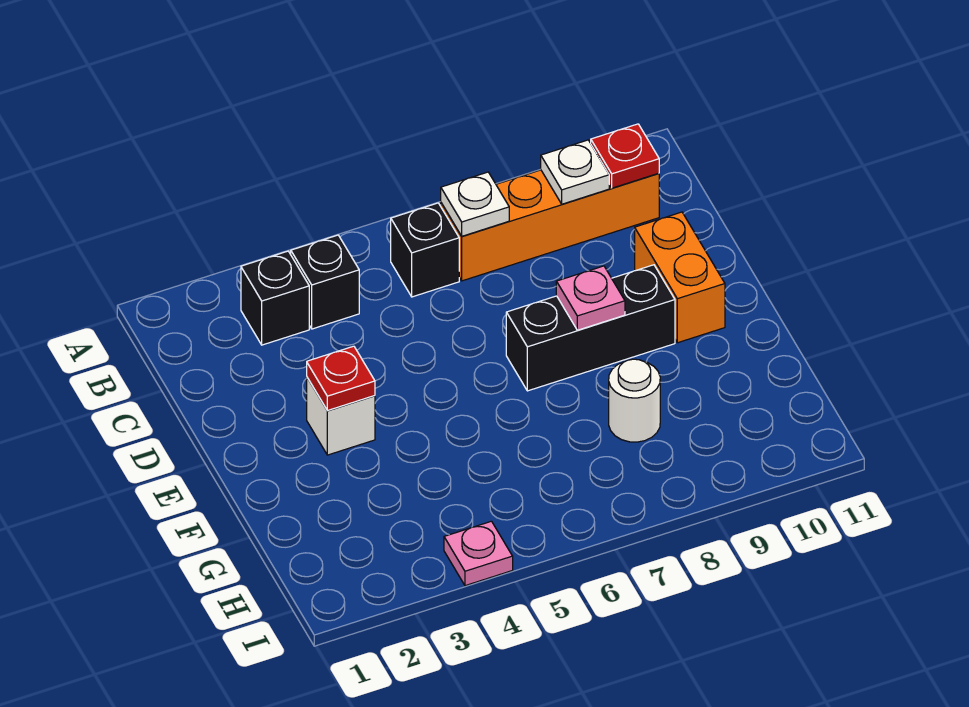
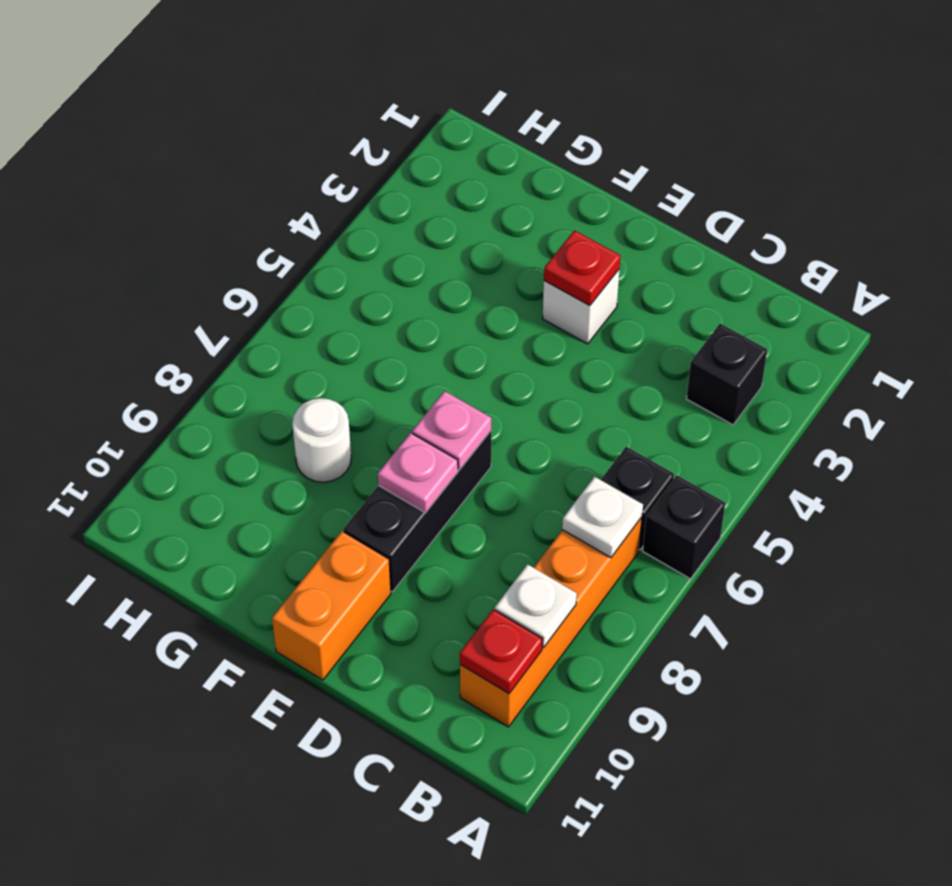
black 1x1 brick [291,235,359,329] -> black 1x1 brick moved to [643,475,725,579]
orange 1x2 brick [635,212,725,343] -> orange 1x2 brick turned to [272,531,391,680]
pink 1x1 plate [444,521,513,586] -> pink 1x1 plate moved to [412,391,491,470]

